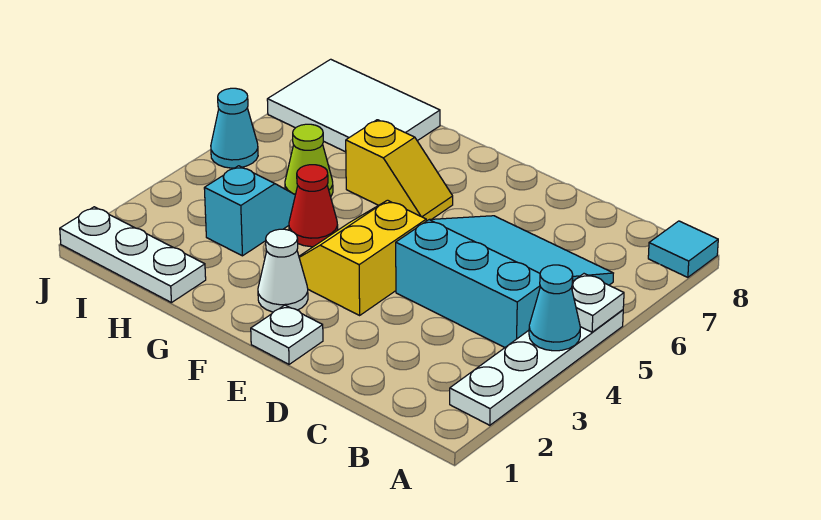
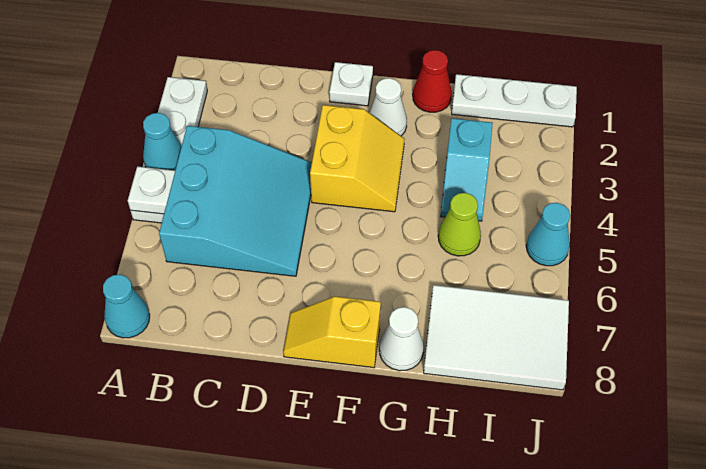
cyan 1x1 tile [648,221,718,277] -> cyan 1x1 cone [103,274,150,338]
cyan 3x3 slope [396,216,613,347] -> cyan 3x3 slope turned to [159,126,312,276]
yellow 1x2 slope [346,120,453,221] -> yellow 1x2 slope moved to [283,296,381,368]
red 1x1 cone [289,165,338,247] -> red 1x1 cone moved to [413,50,452,112]
none -> white 1x1 cone [379,307,424,371]

